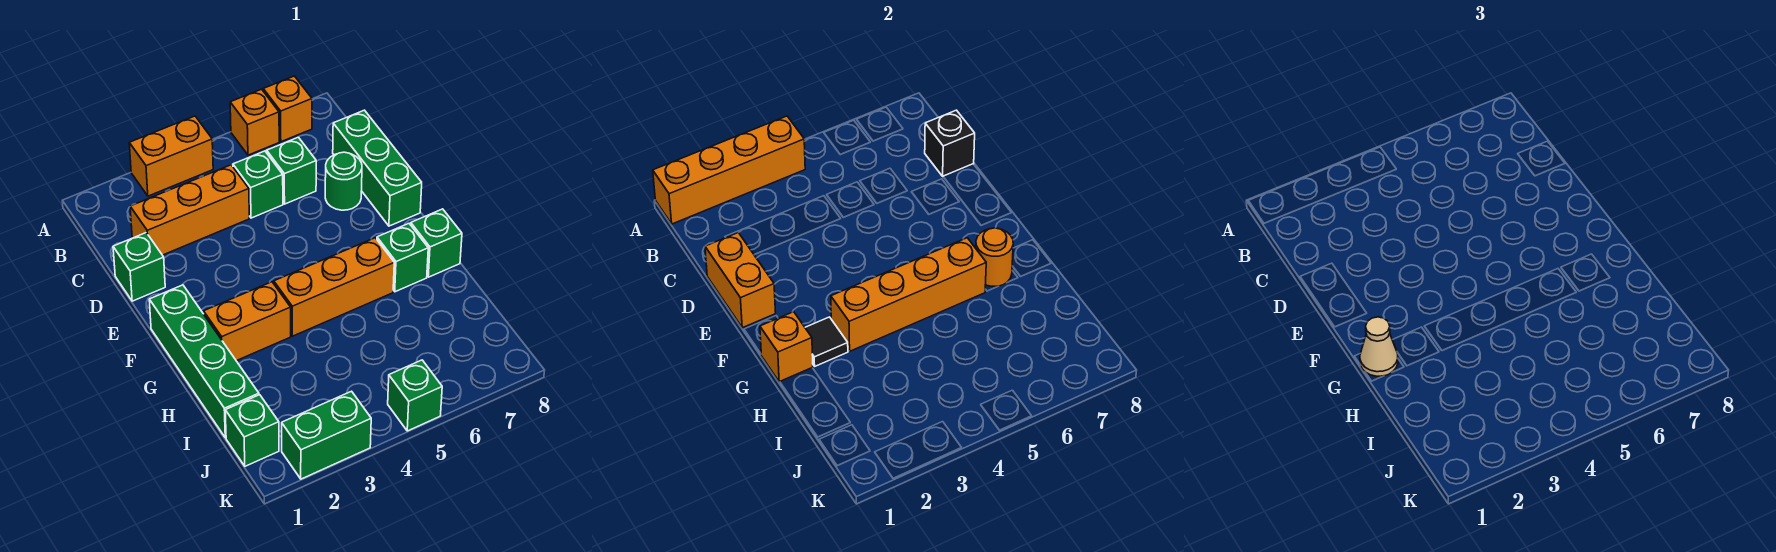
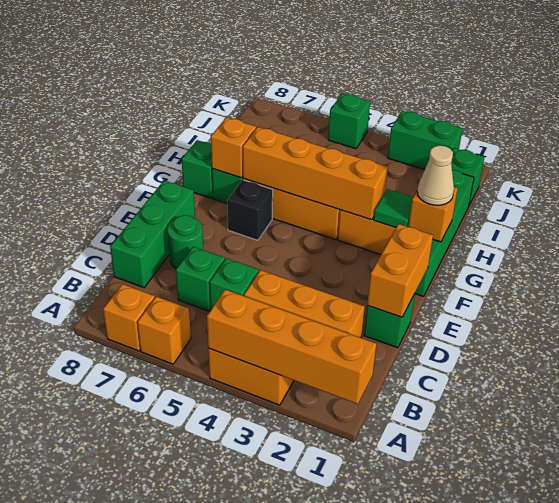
black 1x1 brick [925,110,975,176] -> black 1x1 brick moved to [227,180,273,240]
black 1x1 tile [805,317,848,366] -> green 1x1 tile [374,189,413,228]
orange 1x1 round brick [976,228,1013,287] -> orange 1x1 brick [211,117,256,178]

